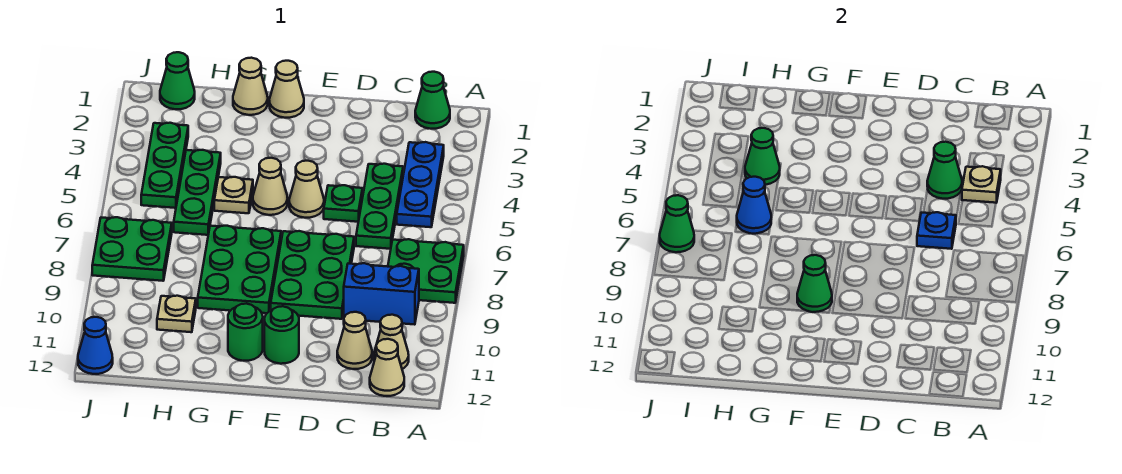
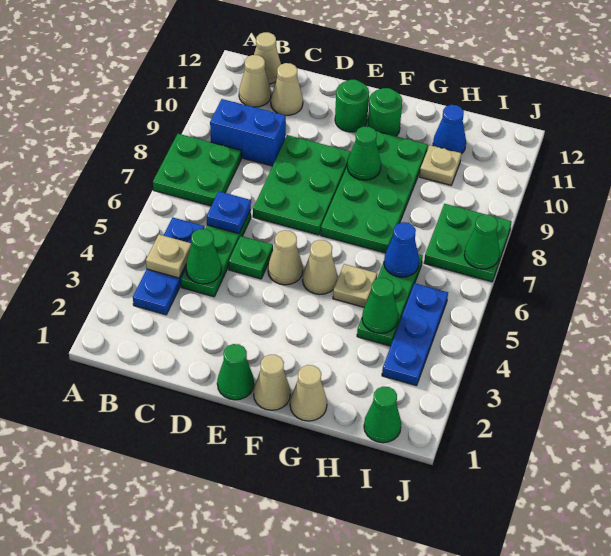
green 1x1 cone [415,72,450,129] -> green 1x1 cone moved to [217,344,254,400]
green 2x3 plate [198,226,281,313] -> green 2x4 plate [321,131,428,253]
green 1x3 plate [141,123,188,208] -> blue 1x3 plate [382,283,448,386]
blue 1x1 cone [78,317,113,374] -> blue 1x1 cone moved to [433,105,466,154]

